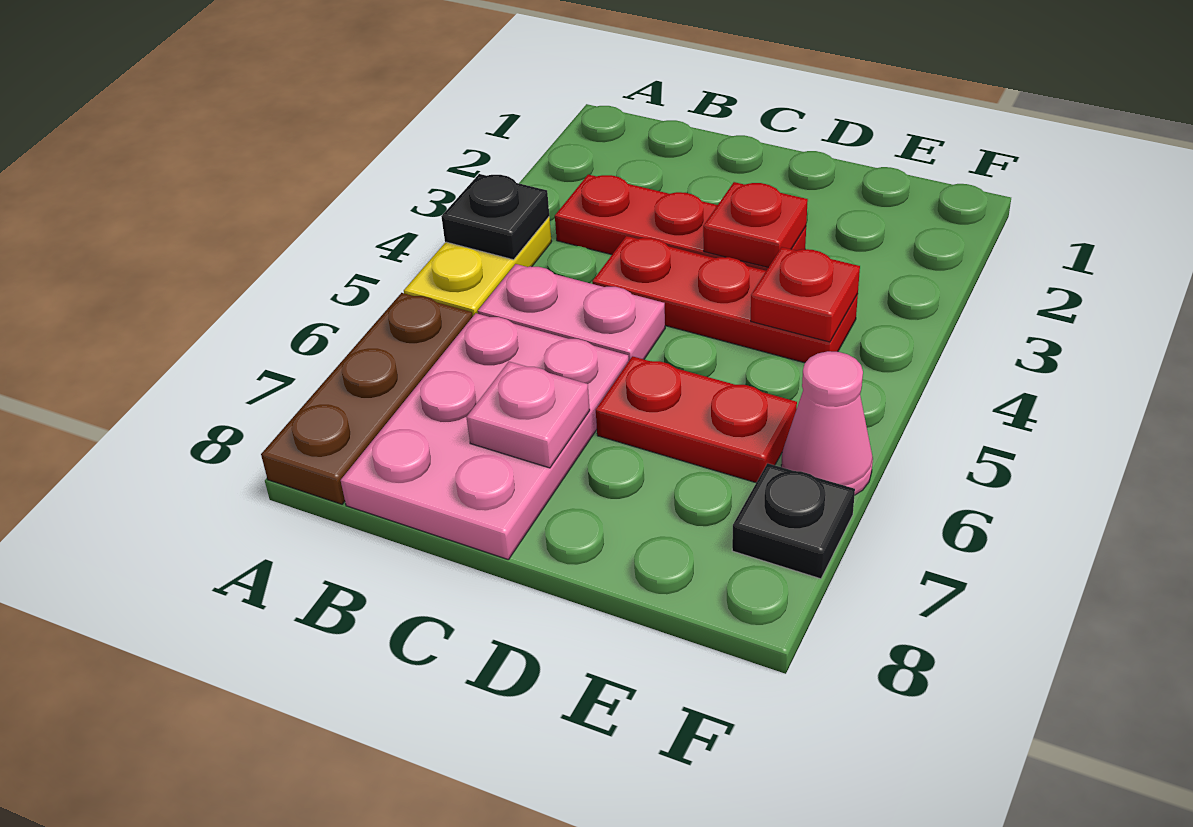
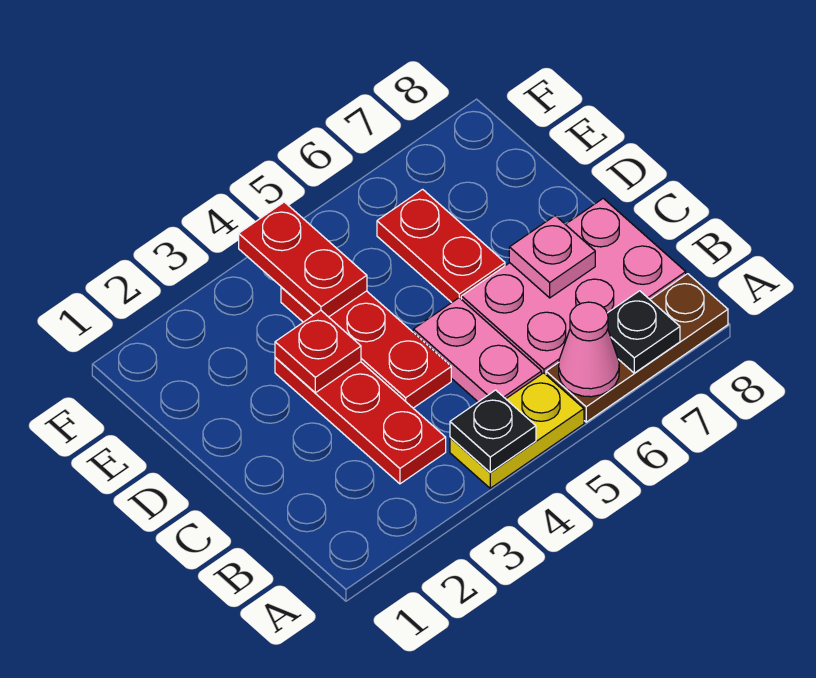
red 1x1 plate [751,247,860,342] -> red 1x2 plate [239,202,367,317]
pink 1x1 cone [781,351,873,495] -> pink 1x1 cone moved to [559,302,619,397]
black 1x1 plate [732,463,855,579] -> black 1x1 plate moved to [607,291,680,373]

